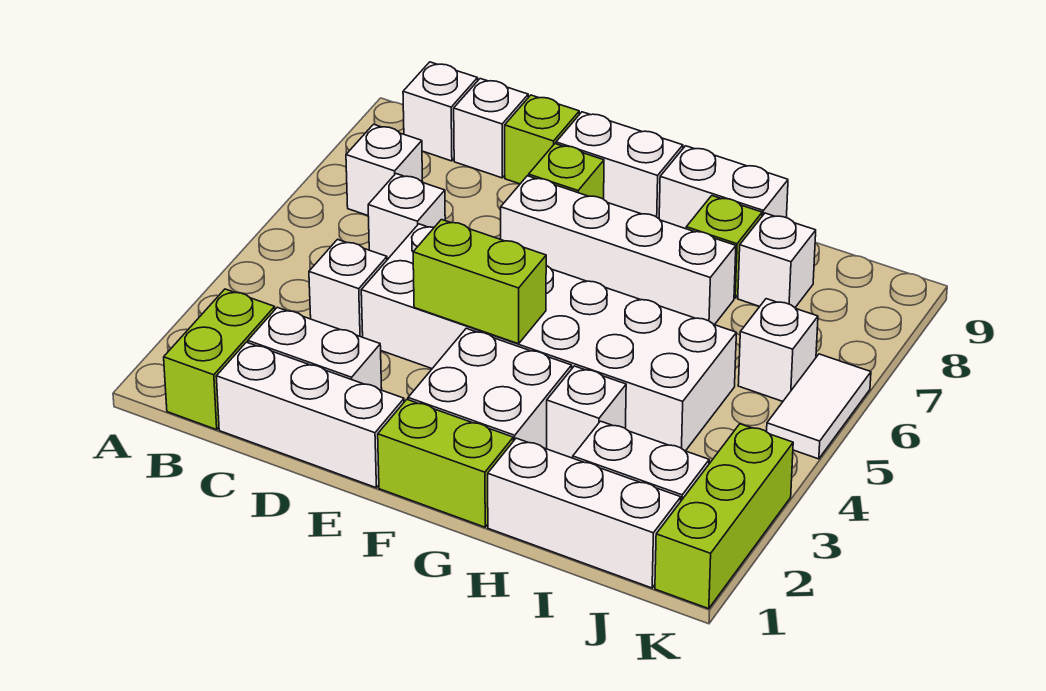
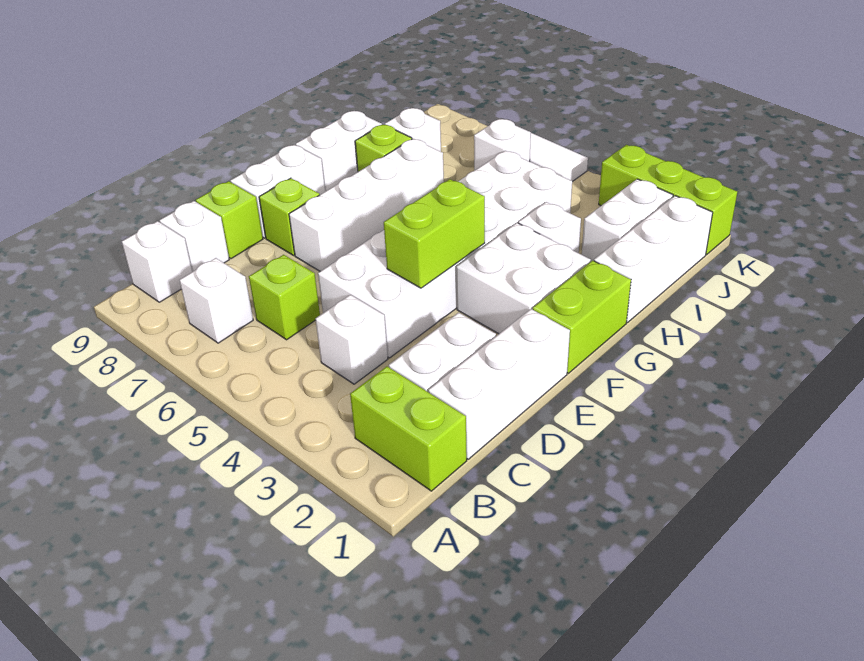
white 1x1 brick [368,174,445,260] -> lime 1x1 brick [249,255,320,340]

